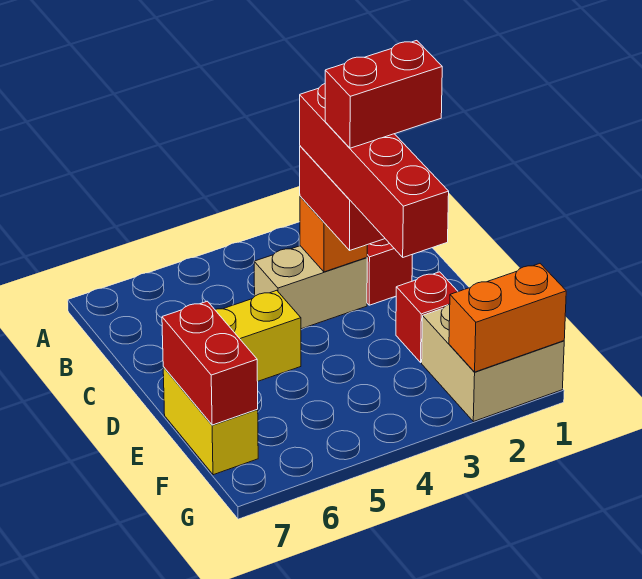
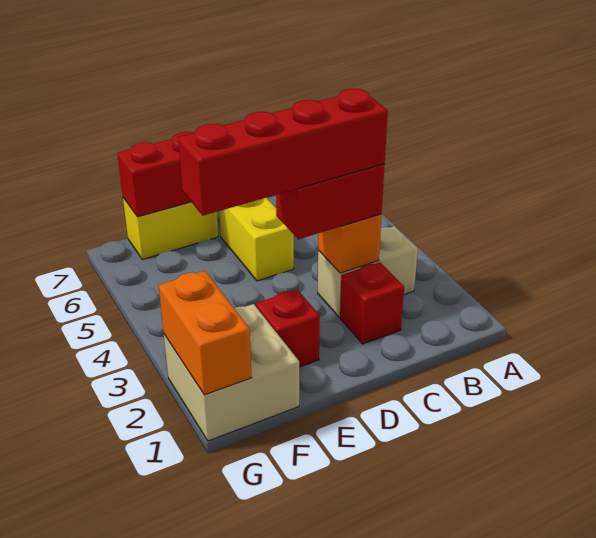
tan 1x2 brick [254,246,367,329] -> tan 1x2 brick turned to [318,226,418,317]
red 1x2 brick [325,41,442,148] -> none

